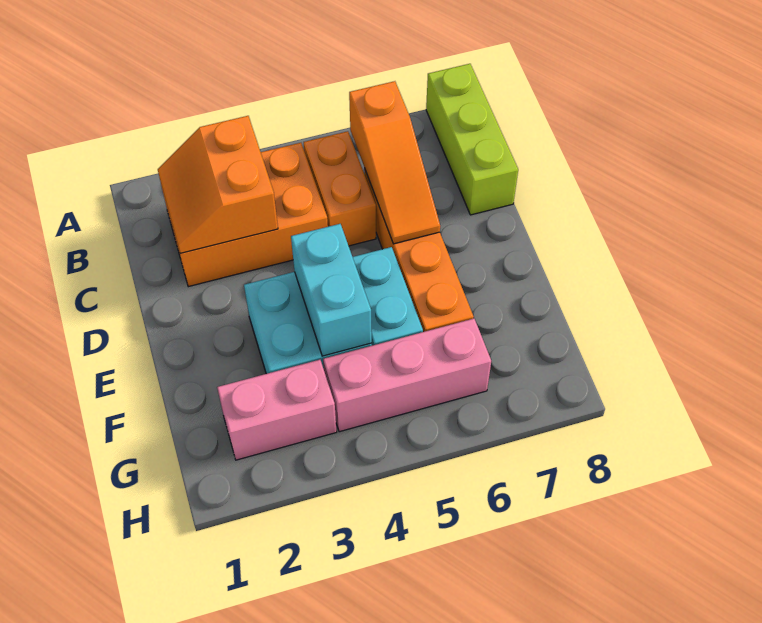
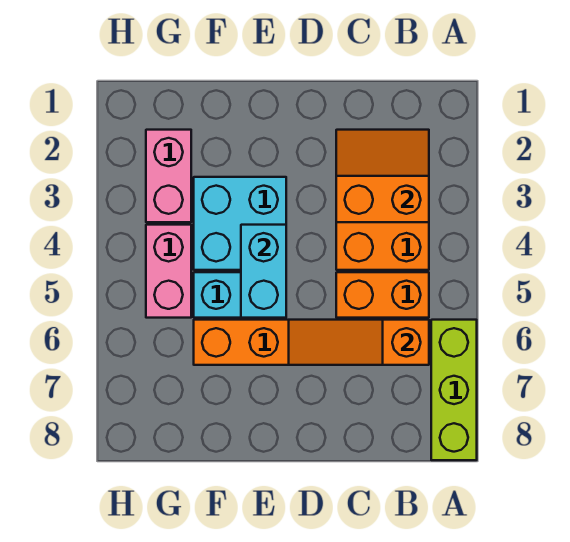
lime 1x3 brick [426,64,518,215] -> lime 1x3 brick turned to [431,320,477,460]
cyan 1x2 brick [291,224,372,356] -> cyan 1x2 brick turned to [241,225,286,318]
pink 1x3 brick [323,319,491,432] -> pink 1x2 brick [146,225,191,318]

